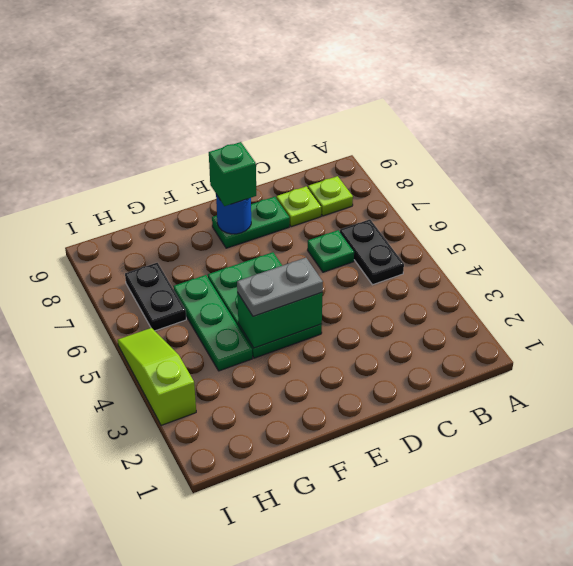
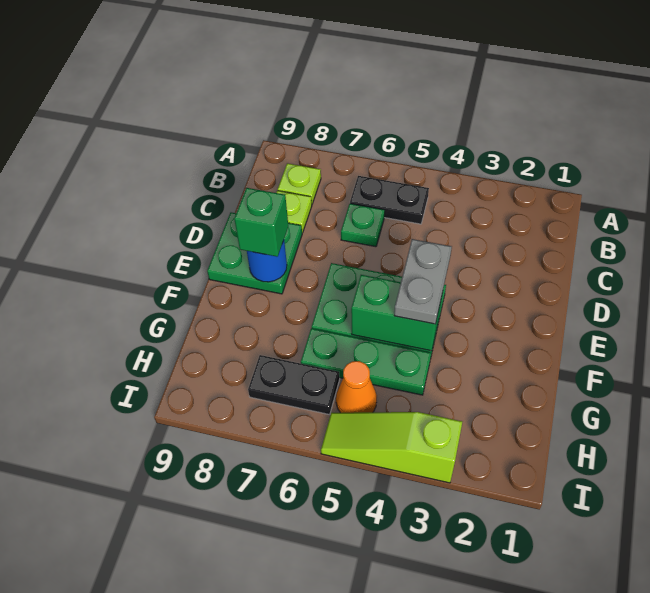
green 1x2 plate [212,197,290,248] -> green 2x2 plate [207,212,302,294]
green 1x2 brick [237,293,323,348] -> green 1x2 brick turned to [351,275,442,351]
none -> orange 1x1 cone [336,361,377,413]

